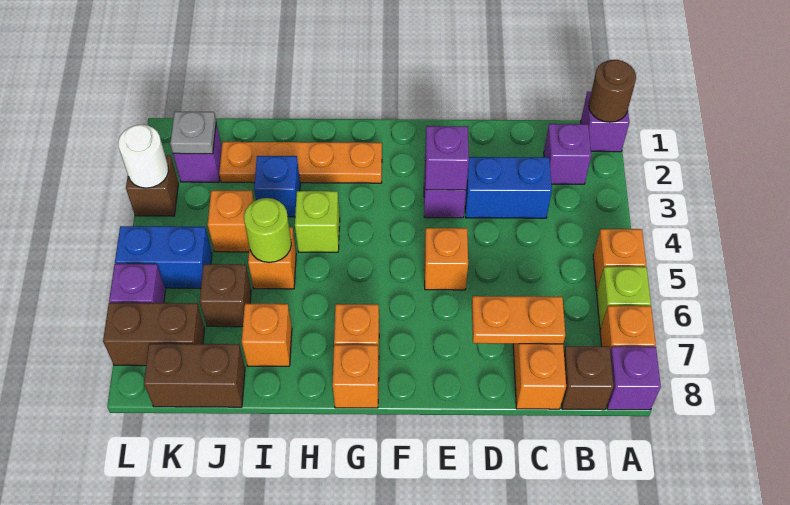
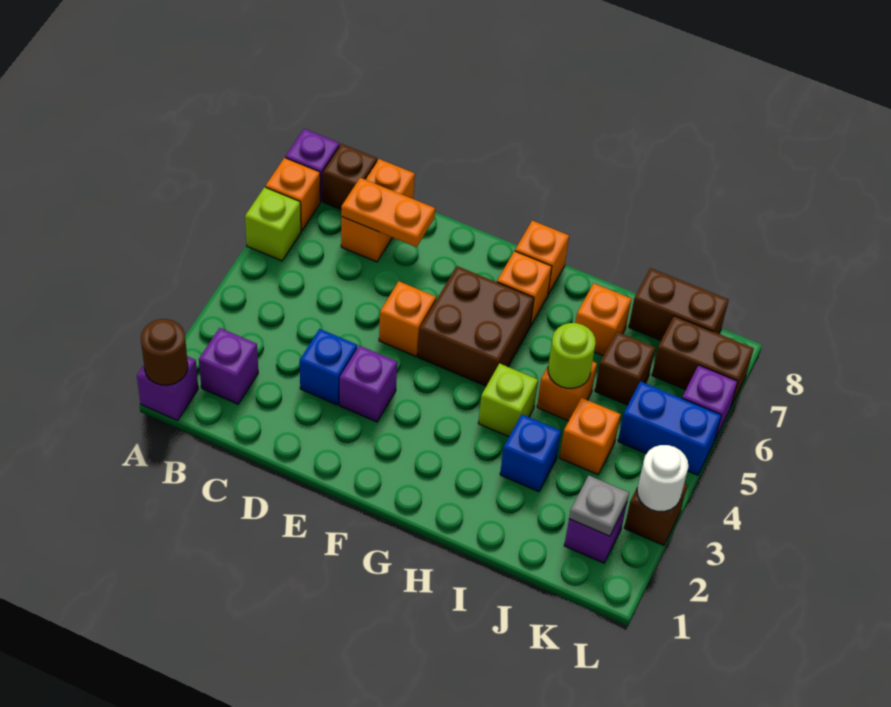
orange 1x1 brick [593,229,646,290] -> none
blue 1x2 brick [465,157,552,218] -> blue 1x1 brick [300,329,357,405]
purple 1x1 brick [425,126,469,190] -> none
none -> brown 2x2 brick [418,266,534,386]
orange 1x4 plate [219,142,382,183] -> none

